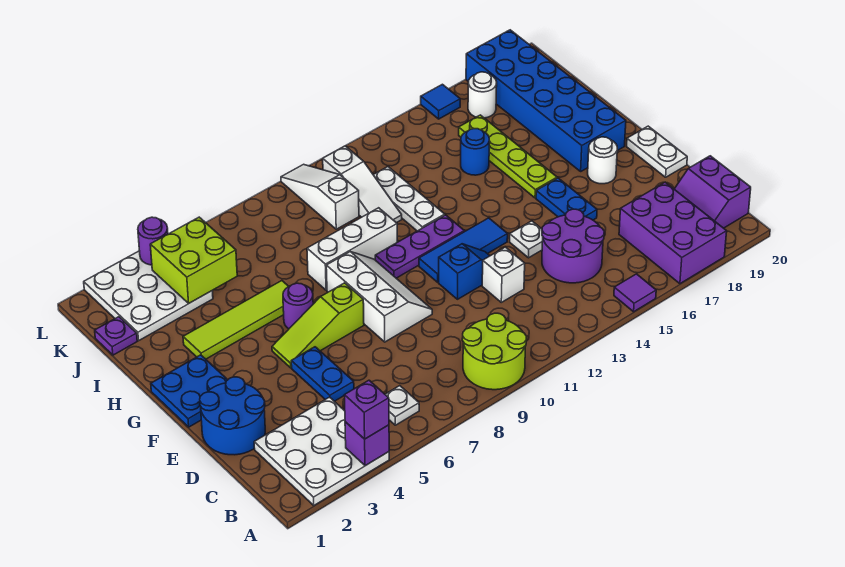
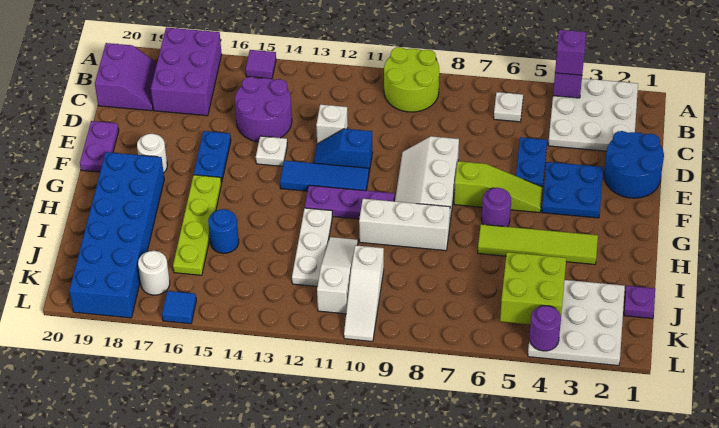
white 1x2 plate [627,126,687,177] -> purple 1x2 plate [80,121,119,172]
blue 2x2 plate [151,355,227,427] -> blue 2x2 plate moved to [542,162,603,218]

